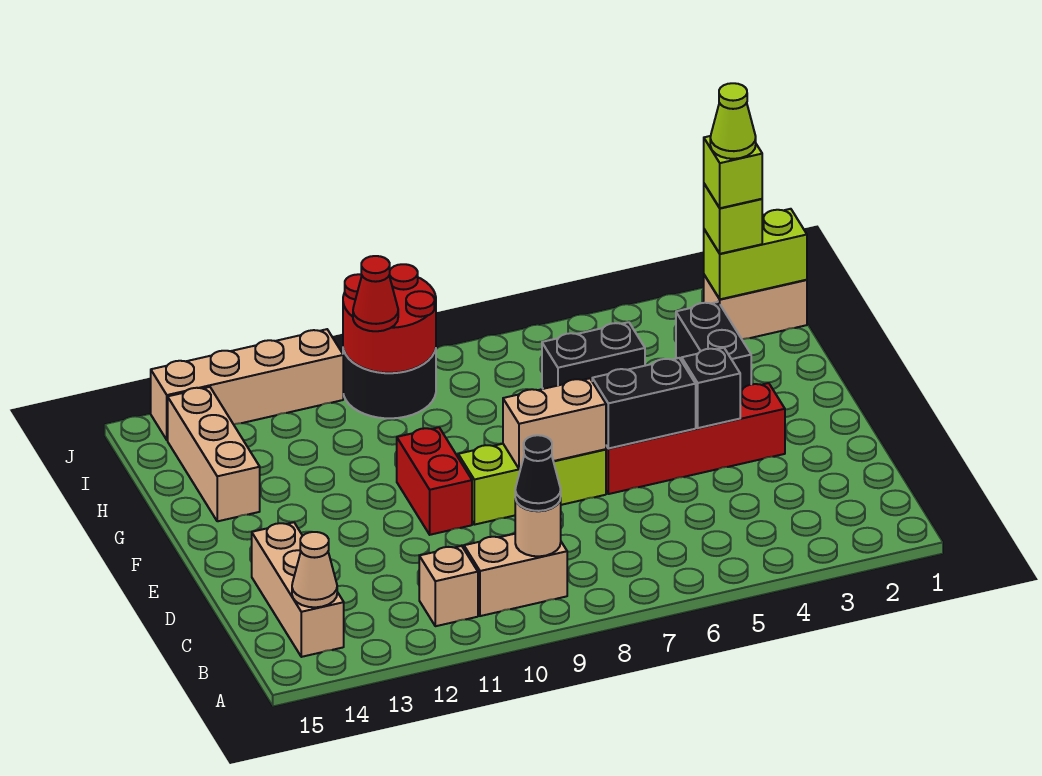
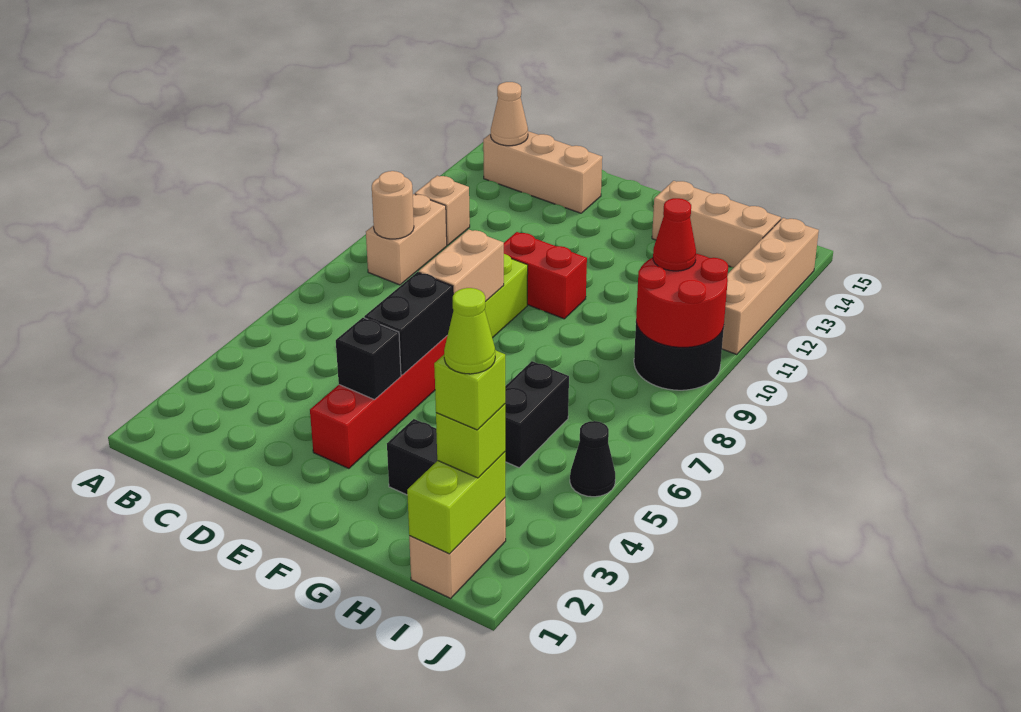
black 1x1 cone [515,435,561,511] -> black 1x1 cone moved to [570,421,615,497]

